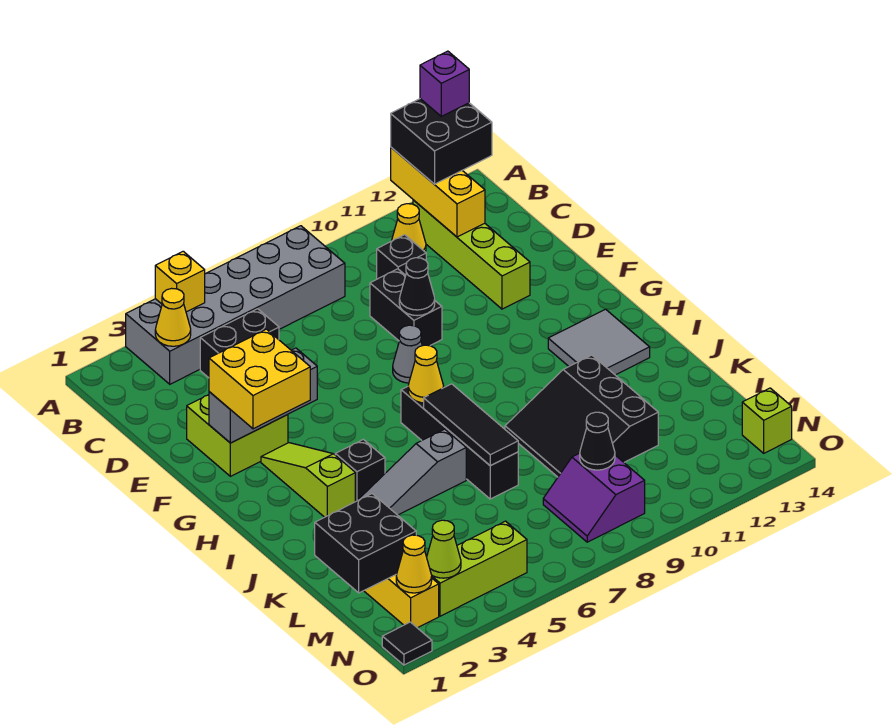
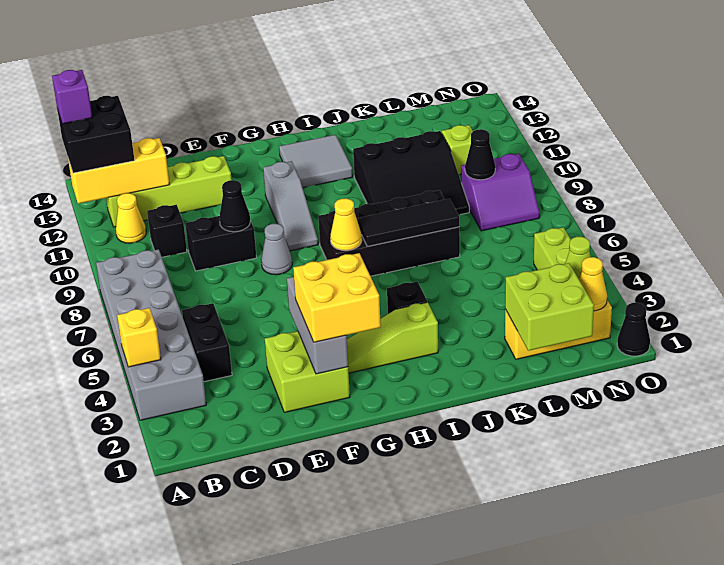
yellow 1x1 cone [155,288,191,346] -> none
black 1x4 brick [401,387,518,499] -> black 2x4 brick [318,190,460,276]
grey 1x3 slope [358,429,466,515] -> grey 1x3 slope moved to [263,161,318,251]
black 2x2 brick [315,494,416,593] -> lime 2x2 brick [505,263,594,351]
lime 1x1 brick [742,388,792,453] -> lime 1x1 brick moved to [442,125,473,175]
black 1x1 tile [382,622,432,665] -> black 1x1 cone [617,303,650,356]

